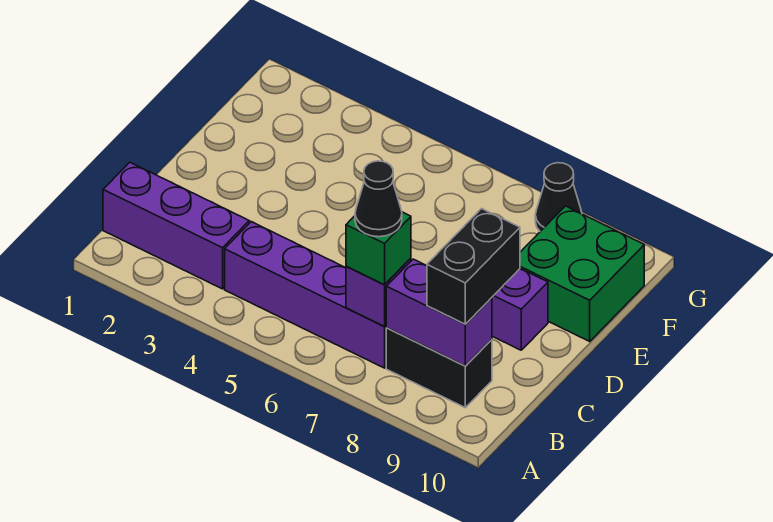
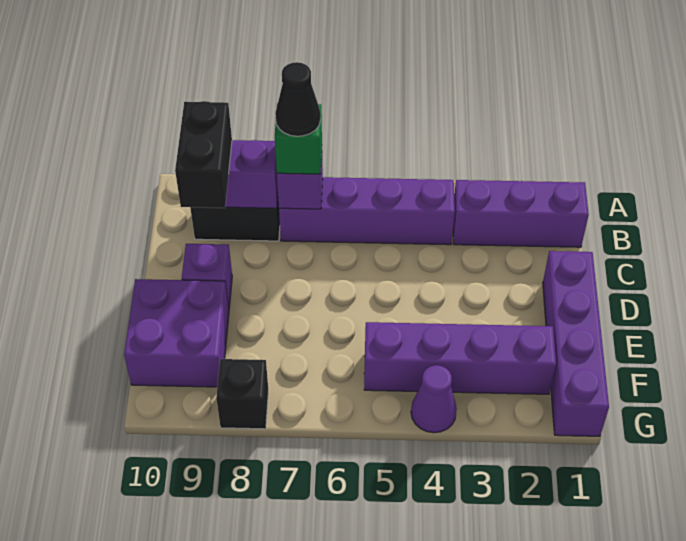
none -> purple 1x4 brick [543,251,609,436]
green 2x2 brick [520,206,644,341] -> purple 2x2 brick [124,279,229,387]
none -> purple 1x4 brick [364,322,556,394]
none -> purple 1x1 cone [411,365,457,433]
black 1x1 cone [535,163,582,231] -> black 1x1 brick [216,359,268,429]

